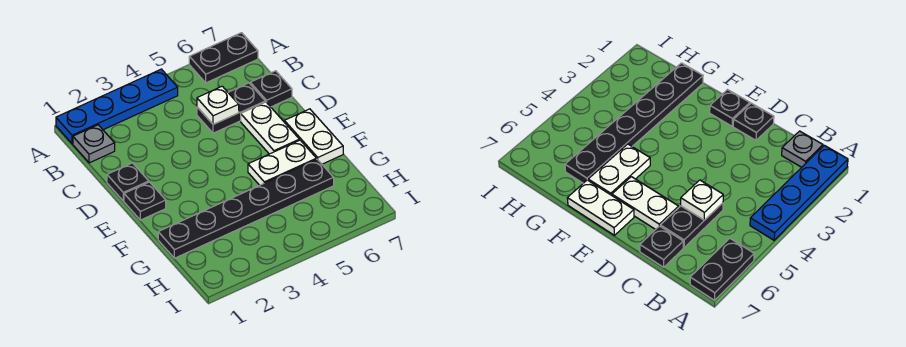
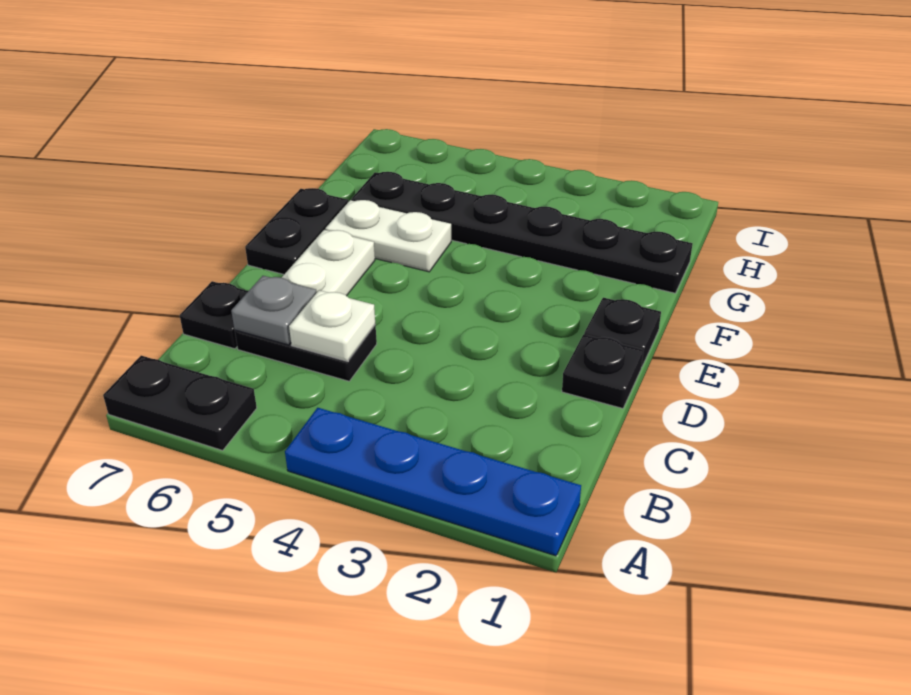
grey 1x1 plate [73,125,115,163] -> grey 1x1 plate moved to [231,276,317,345]
white 1x2 plate [284,109,343,164] -> black 1x2 plate [245,188,348,274]

